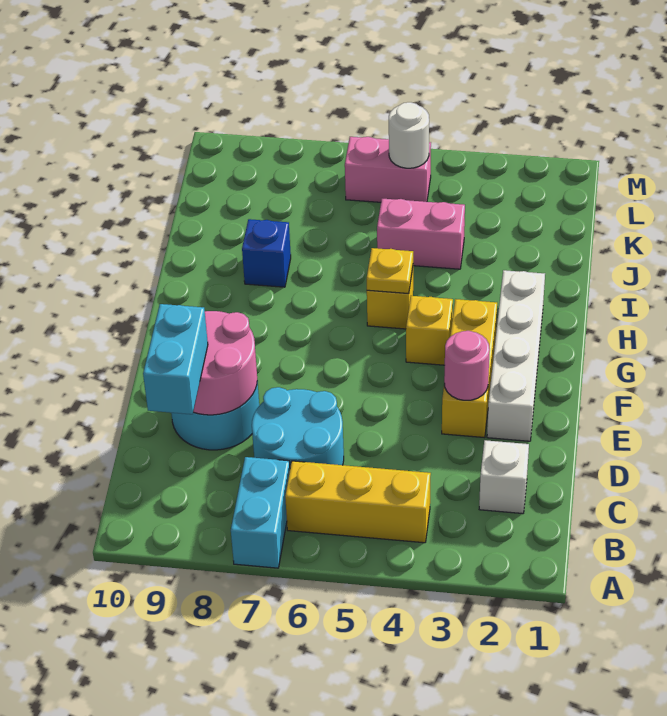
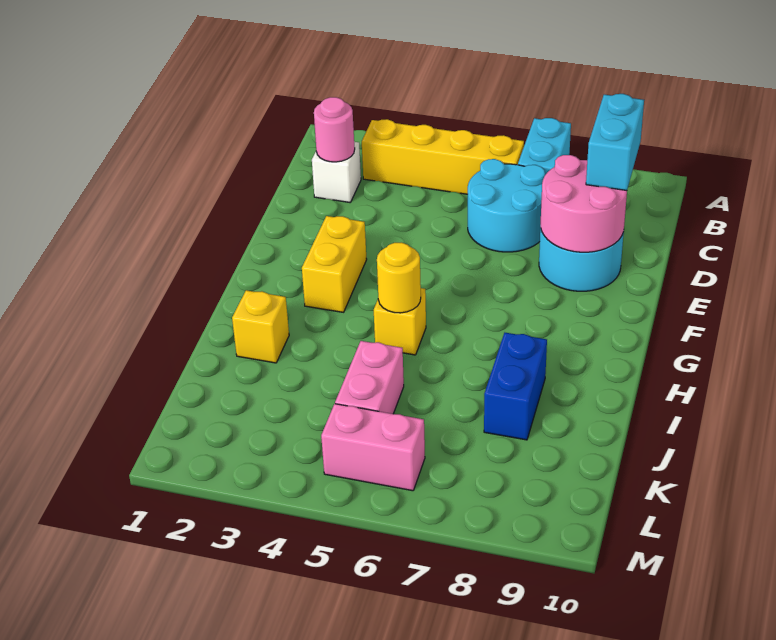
yellow 1x3 brick [285,461,431,543] -> yellow 1x4 brick [362,119,524,194]
white 1x4 brick [487,270,545,441] -> none
yellow 1x3 brick [442,299,497,438] -> yellow 1x2 brick [302,216,367,312]
pink 1x1 round brick [444,331,490,400] -> pink 1x1 round brick moved to [314,97,355,162]
yellow 1x1 brick [406,296,453,365] -> yellow 1x1 brick moved to [232,290,289,363]
yellow 1x1 plate [367,248,413,294] -> yellow 1x1 round brick [377,242,421,313]
blue 1x1 brick [242,219,291,287] -> blue 1x2 brick [484,333,547,440]
pink 1x2 brick [377,199,465,269] -> pink 1x2 brick turned to [335,341,404,414]
white 1x1 round brick [389,102,429,168] -> none

